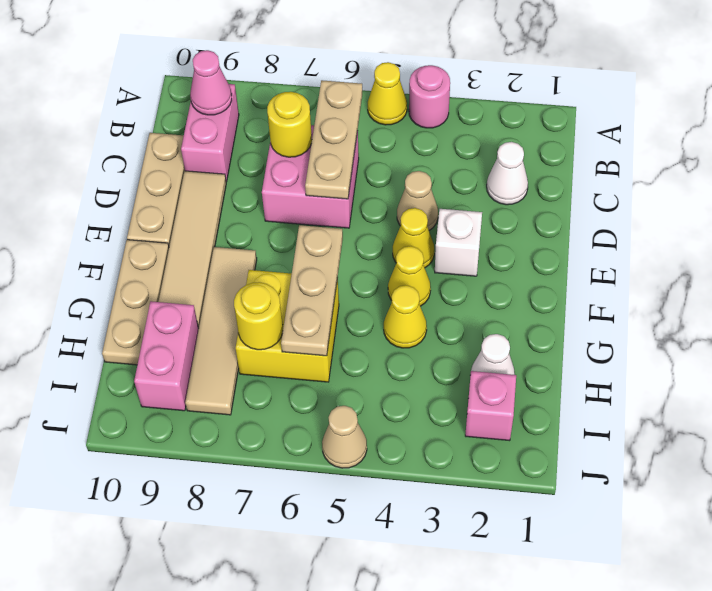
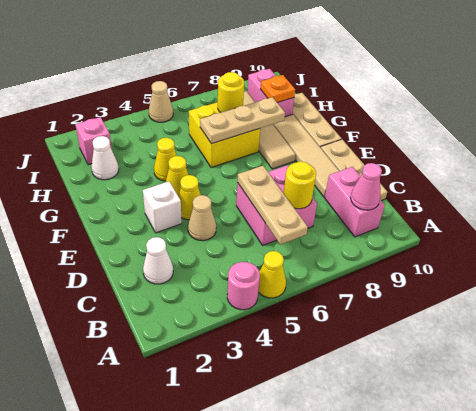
tan 1x3 plate [281,225,343,356] -> tan 1x3 plate turned to [200,97,285,144]
none -> orange 1x1 plate [261,75,295,103]

